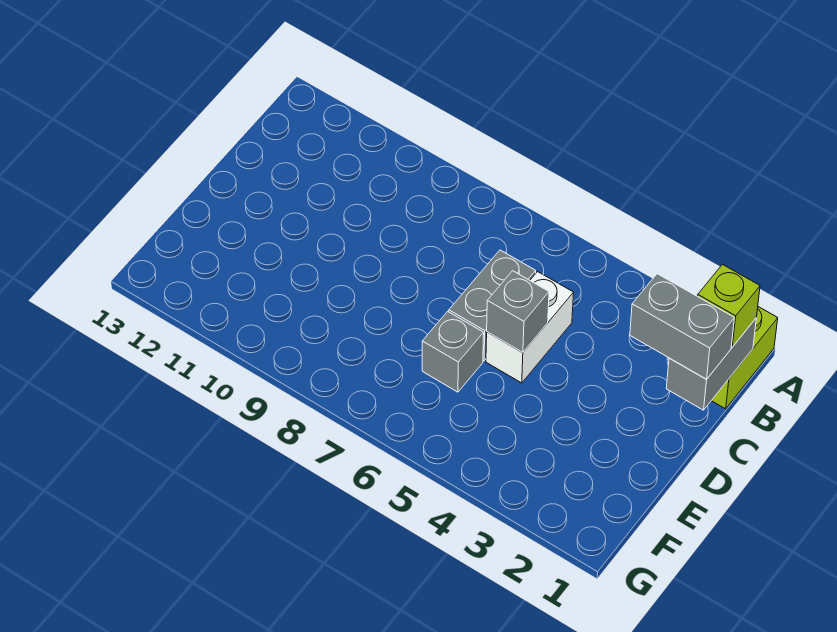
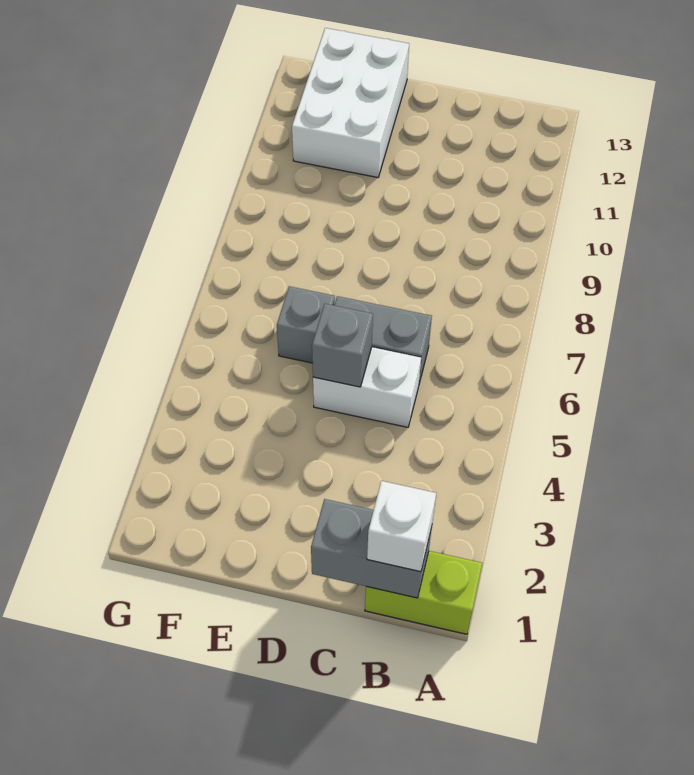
lime 1x1 brick [698,265,760,347] -> white 1x1 brick [367,481,436,572]
grey 1x2 brick [630,274,734,379] -> none
none -> white 2x3 brick [292,28,409,177]

